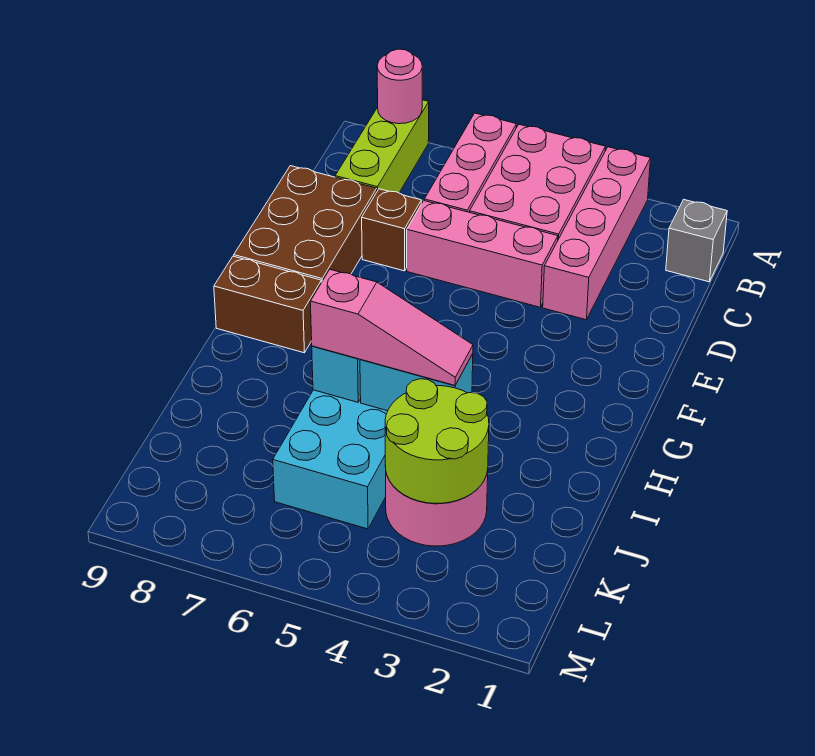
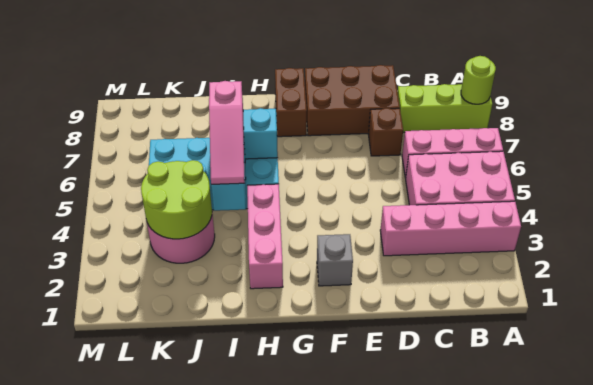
pink 1x1 round brick [377,49,422,124] -> lime 1x1 round brick [461,56,496,104]
grey 1x1 brick [666,199,727,282] -> grey 1x1 brick moved to [317,234,353,286]
pink 1x3 brick [407,201,558,307] -> pink 1x3 brick moved to [247,184,283,289]

